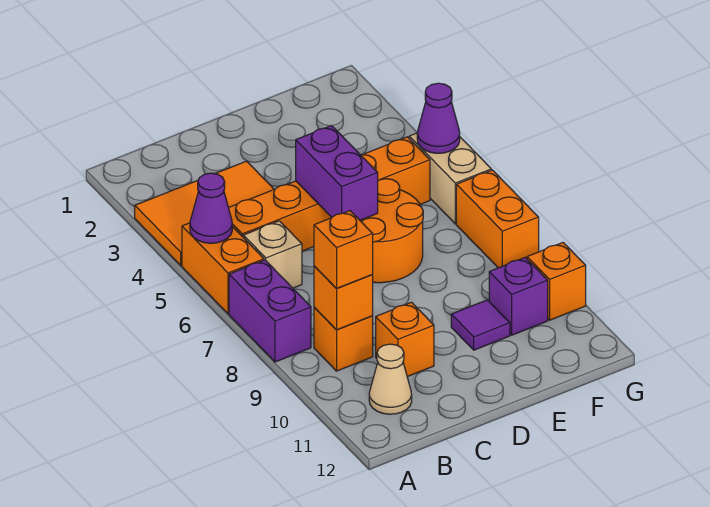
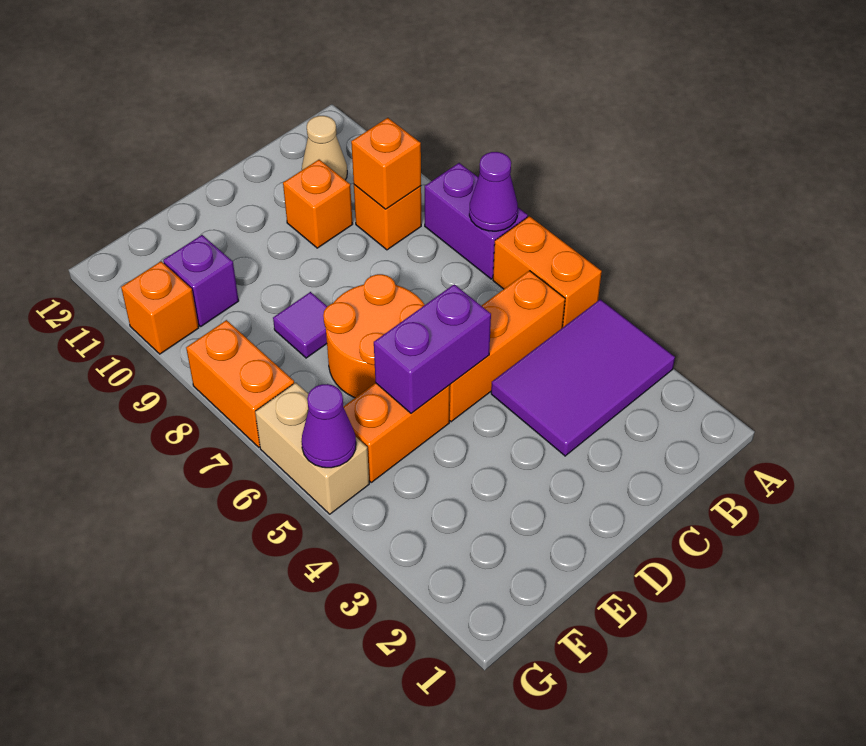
orange 2x3 tile [135,161,274,265] -> purple 2x3 tile [491,300,675,456]
purple 1x1 cone [190,173,232,243] -> purple 1x1 cone moved to [469,152,518,231]
tan 1x1 brick [243,221,302,288] -> none
orange 1x1 brick [314,211,373,288] -> none
purple 1x2 brick [296,126,378,220] -> purple 1x2 brick turned to [374,284,491,413]
purple 1x1 tile [451,300,510,350] -> purple 1x1 tile moved to [273,292,327,358]

